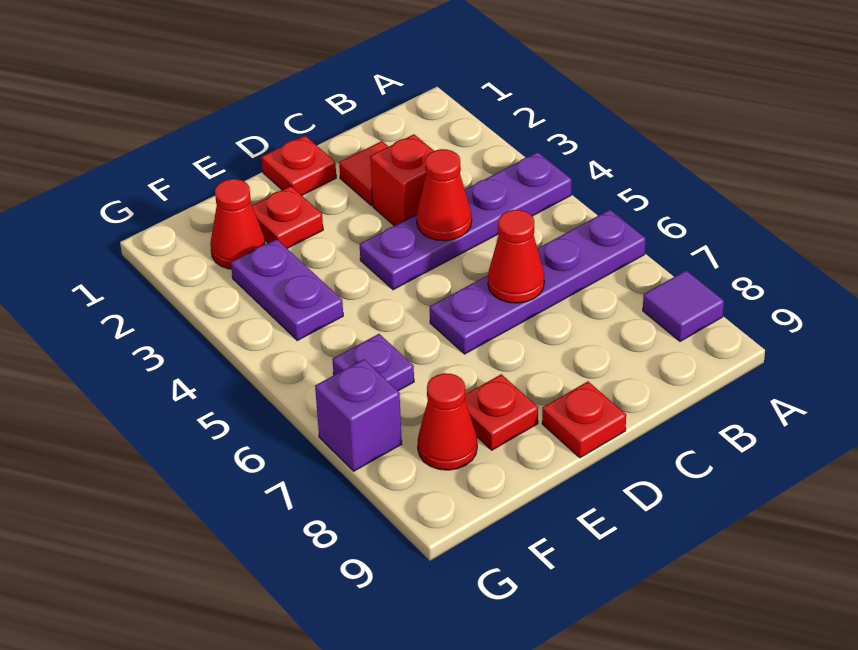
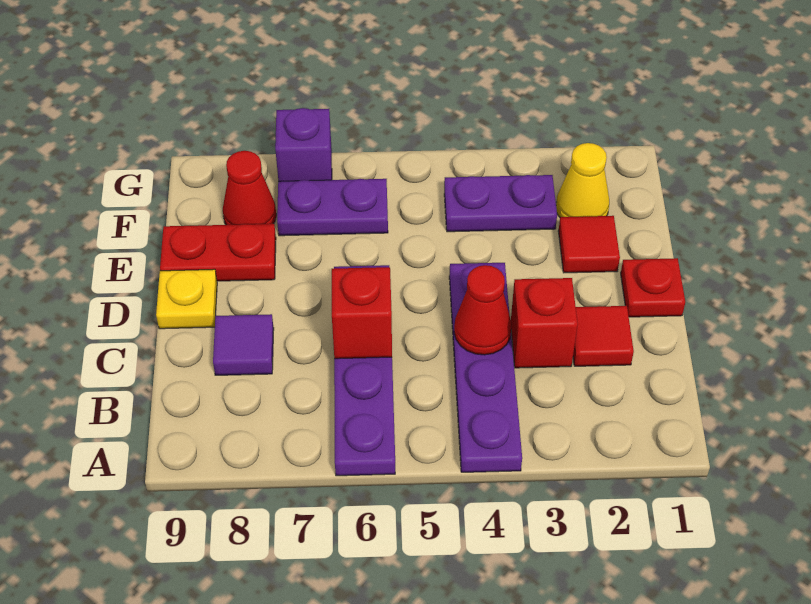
purple 1x1 tile [643,271,724,341] -> purple 1x1 tile moved to [213,314,274,375]
red 1x1 cone [488,210,544,303] -> red 1x1 brick [332,267,392,359]
red 1x1 plate [542,381,626,458] -> yellow 1x1 plate [156,269,217,329]
red 1x1 plate [252,186,323,248] -> red 1x1 tile [558,216,620,273]
red 1x1 plate [465,374,538,450] -> red 1x2 plate [160,224,276,281]
red 1x1 cone [210,179,265,269] -> yellow 1x1 cone [556,143,609,217]
purple 1x1 plate [332,334,414,391] -> purple 1x2 plate [277,179,388,236]

